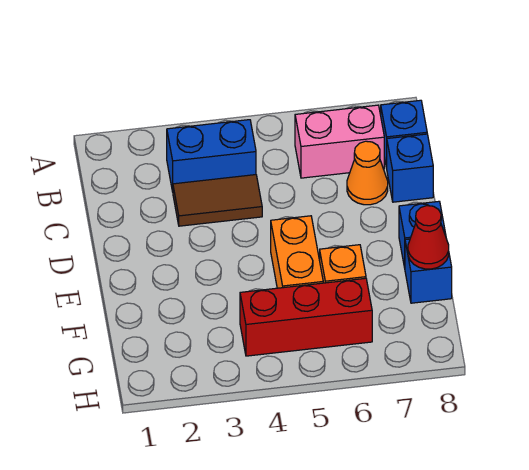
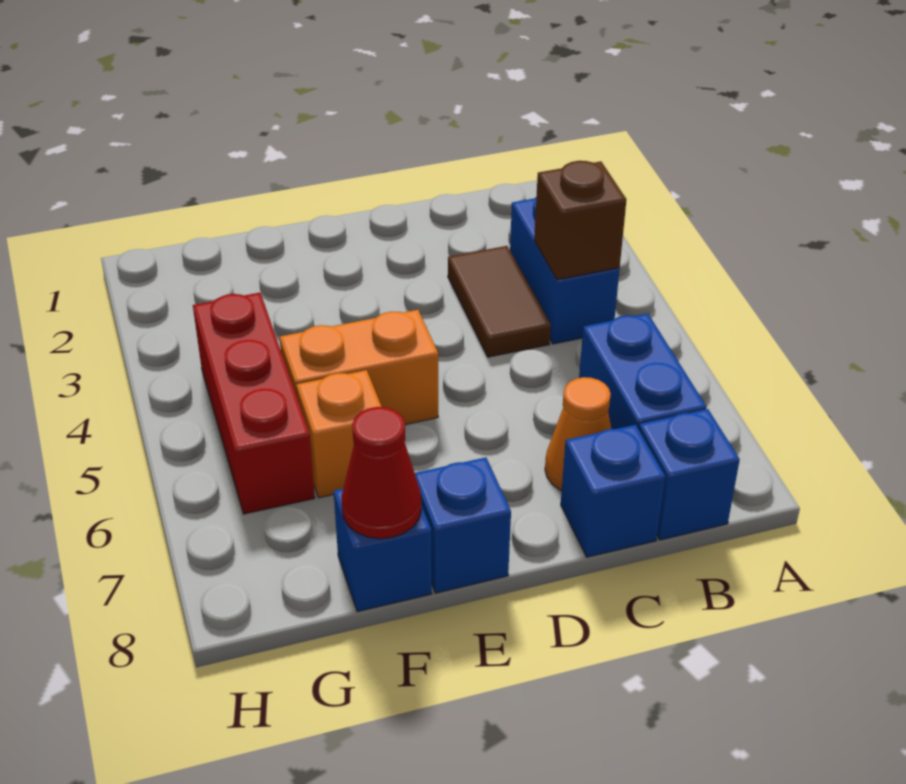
none -> brown 1x1 brick [534,161,626,280]
pink 1x2 brick [295,105,384,178] -> blue 1x2 brick [579,314,706,429]

